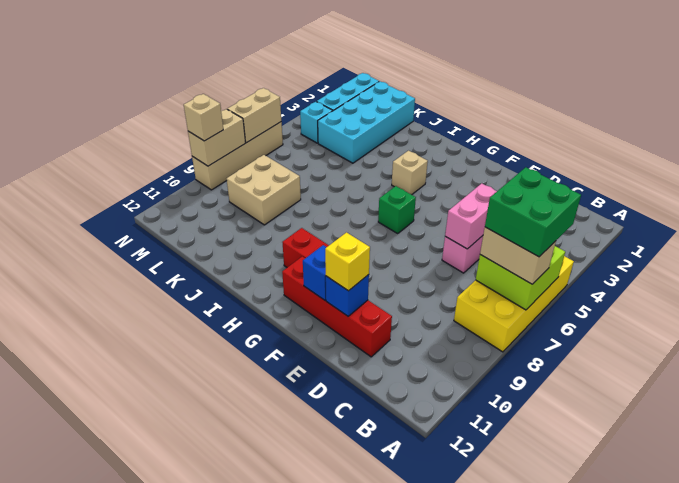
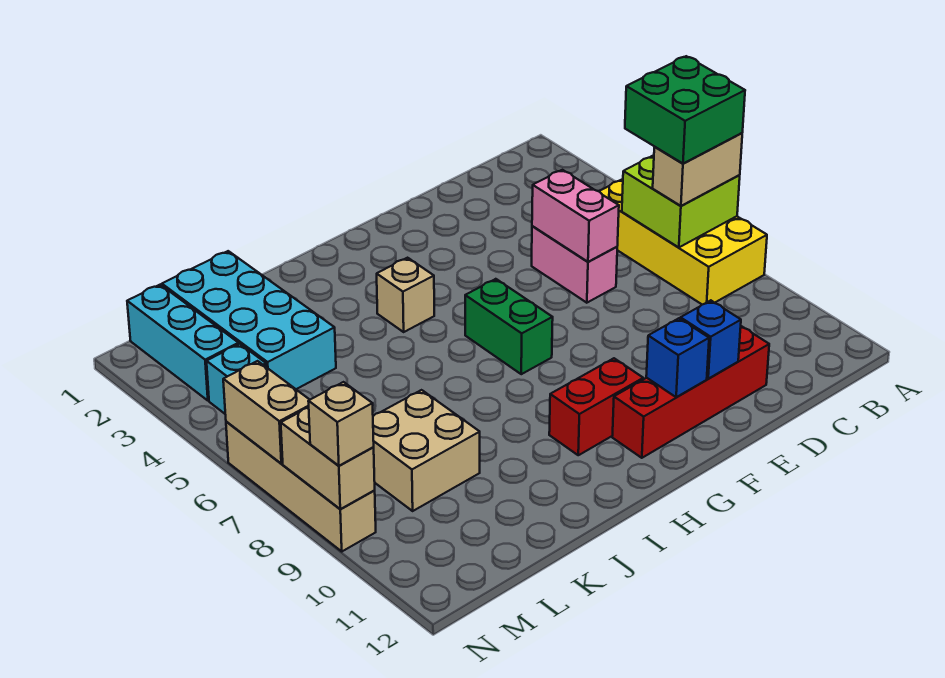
yellow 1x1 brick [325,232,370,291] -> none
green 1x1 brick [378,186,416,233] -> green 1x2 brick [465,279,553,374]

